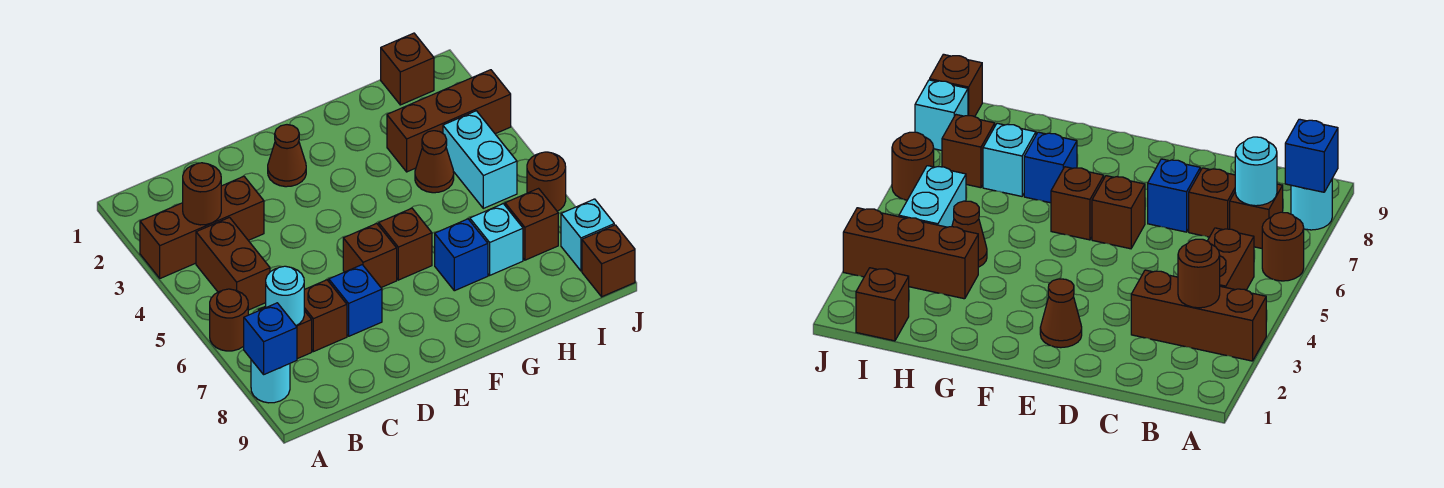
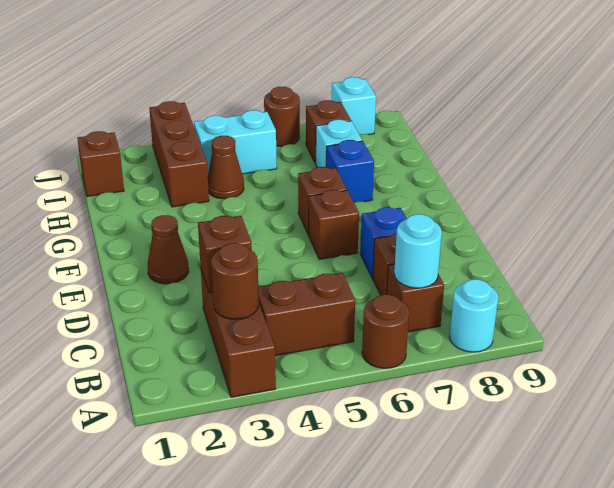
blue 1x1 brick [244,303,297,374] -> none
brown 1x1 brick [582,225,635,297] -> brown 1x1 brick moved to [198,216,252,293]

